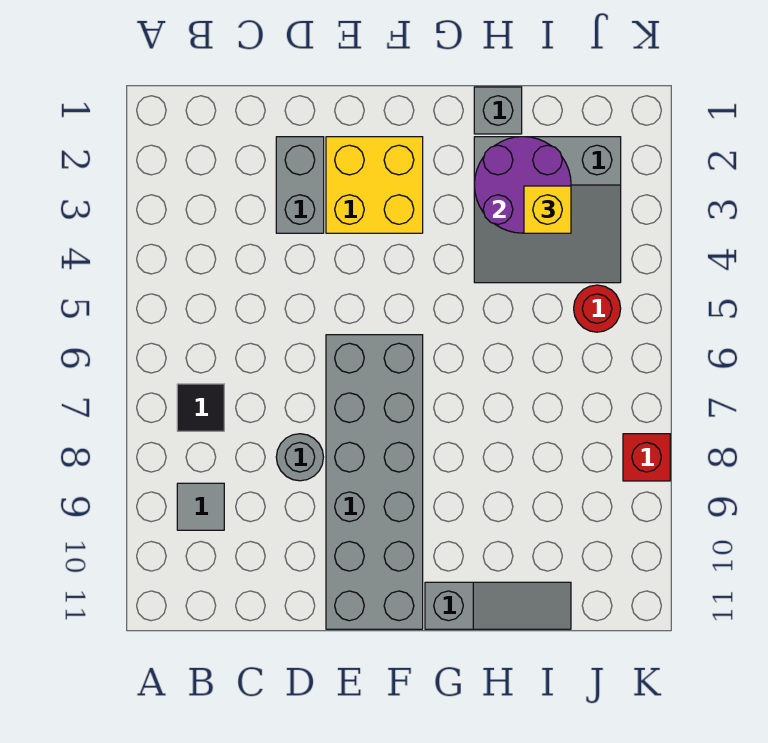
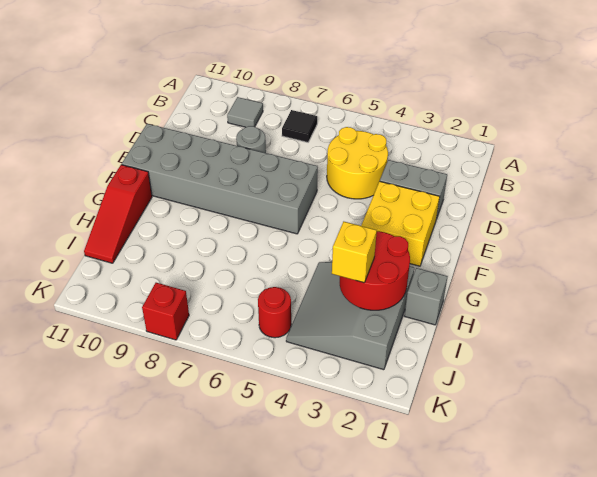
none -> yellow 2x2 round brick [327,127,388,199]
grey 1x3 slope [425,582,571,629] -> red 1x3 slope [84,165,152,263]
purple 2x2 round brick [474,137,571,233] -> red 2x2 round brick [340,231,410,310]

